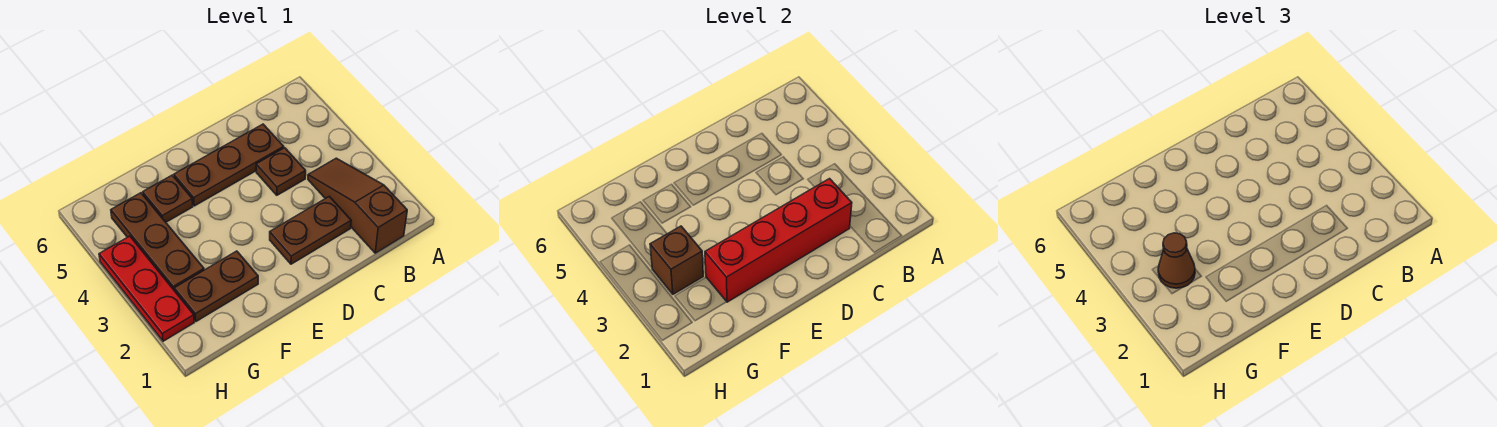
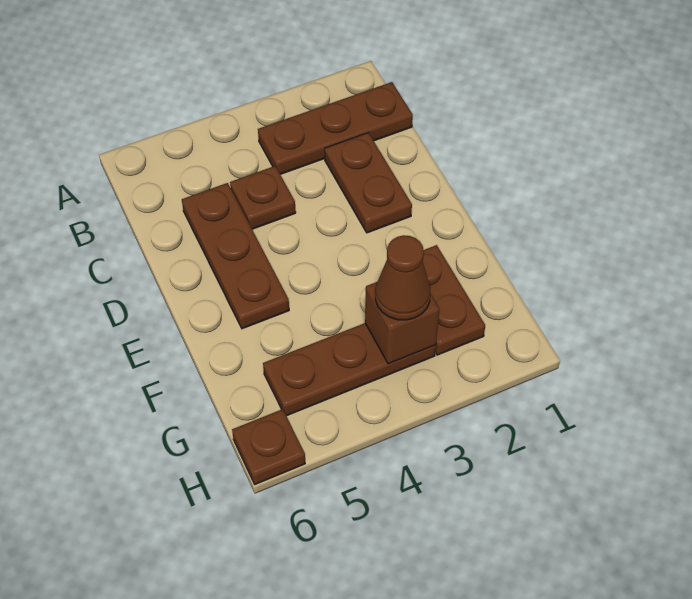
brown 1x3 slope [308,158,407,253] -> brown 1x3 plate [258,82,413,174]
red 1x4 brick [705,179,852,302] -> none
brown 1x1 plate [143,175,193,222] -> brown 1x1 plate moved to [232,409,305,484]
red 1x3 plate [99,236,194,341] -> none

